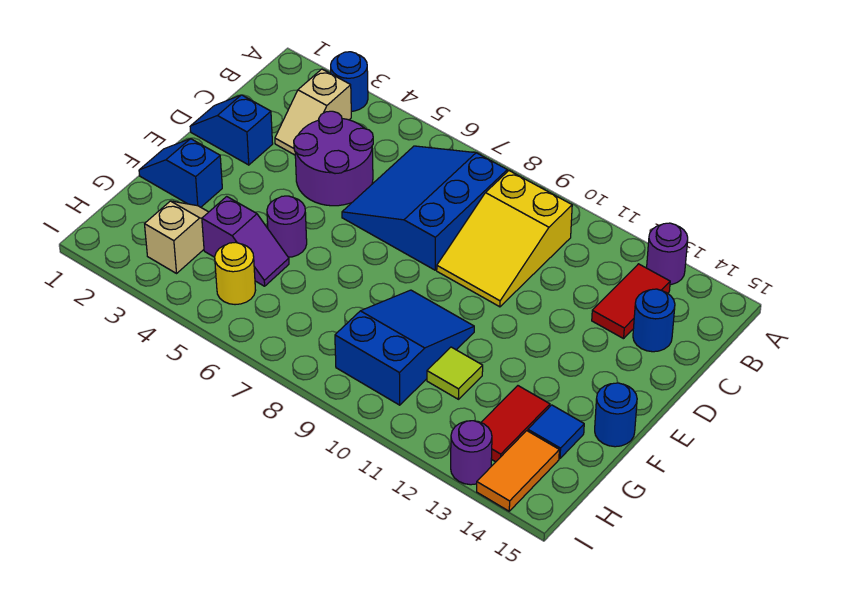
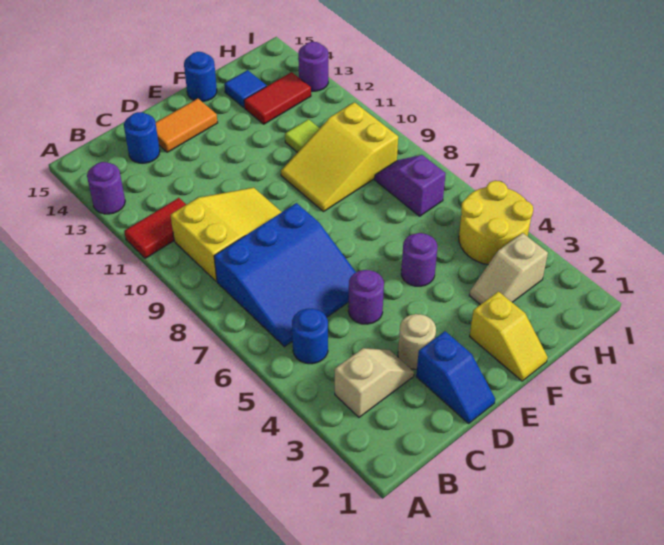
blue 1x1 round brick [331,52,368,111] -> blue 1x1 round brick moved to [292,308,328,364]
red 1x2 tile [592,264,670,339] -> red 1x2 tile moved to [124,198,186,258]
purple 2x2 round brick [294,111,373,206] -> purple 1x1 round brick [348,270,384,324]
none -> tan 1x1 round brick [398,314,436,369]
blue 1x2 slope [139,139,222,207] -> yellow 1x2 slope [470,292,548,381]
blue 2x3 slope [335,290,474,405] -> yellow 2x3 slope [281,102,398,212]
purple 1x2 slope [202,196,289,286] -> purple 1x2 slope moved to [375,155,446,216]
yellow 1x1 round brick [215,242,256,305] -> yellow 2x2 round brick [459,181,533,265]
orange 1x2 tile [477,431,559,511] -> orange 1x2 tile moved to [156,99,218,152]

